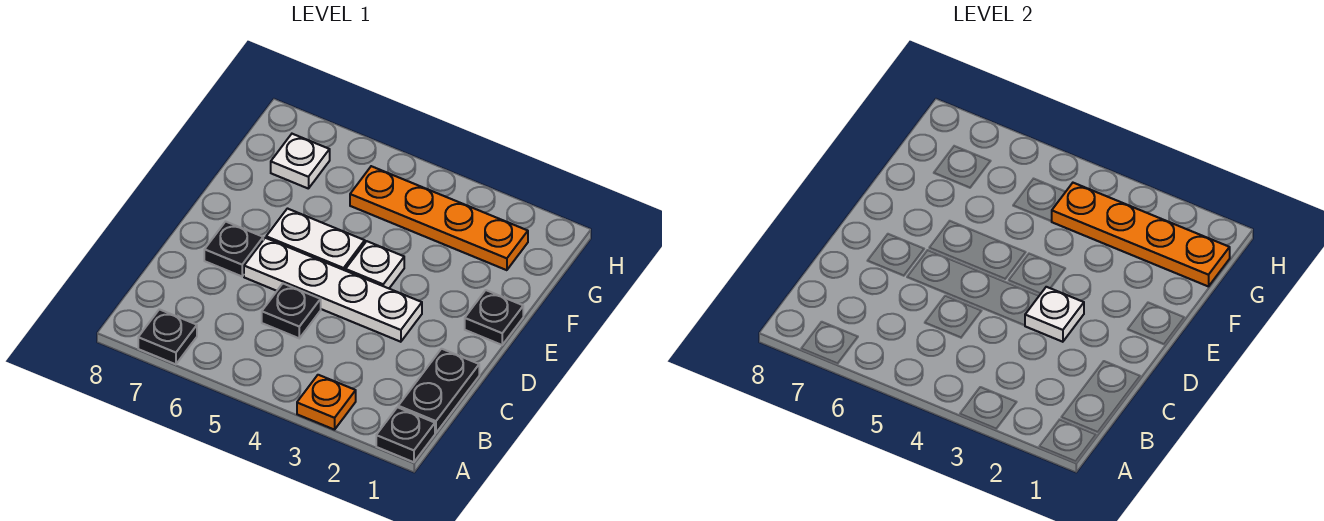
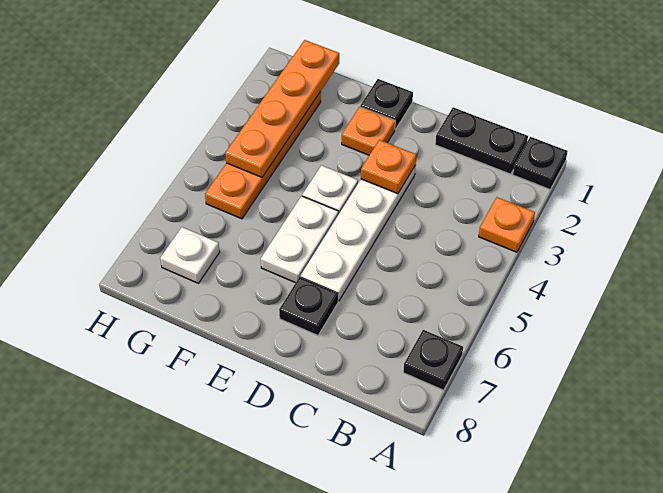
black 1x1 plate [262,284,321,338] -> none
white 1x1 plate [1025,287,1084,342] -> orange 1x1 plate [361,140,416,194]
none -> orange 1x1 plate [342,107,395,155]

